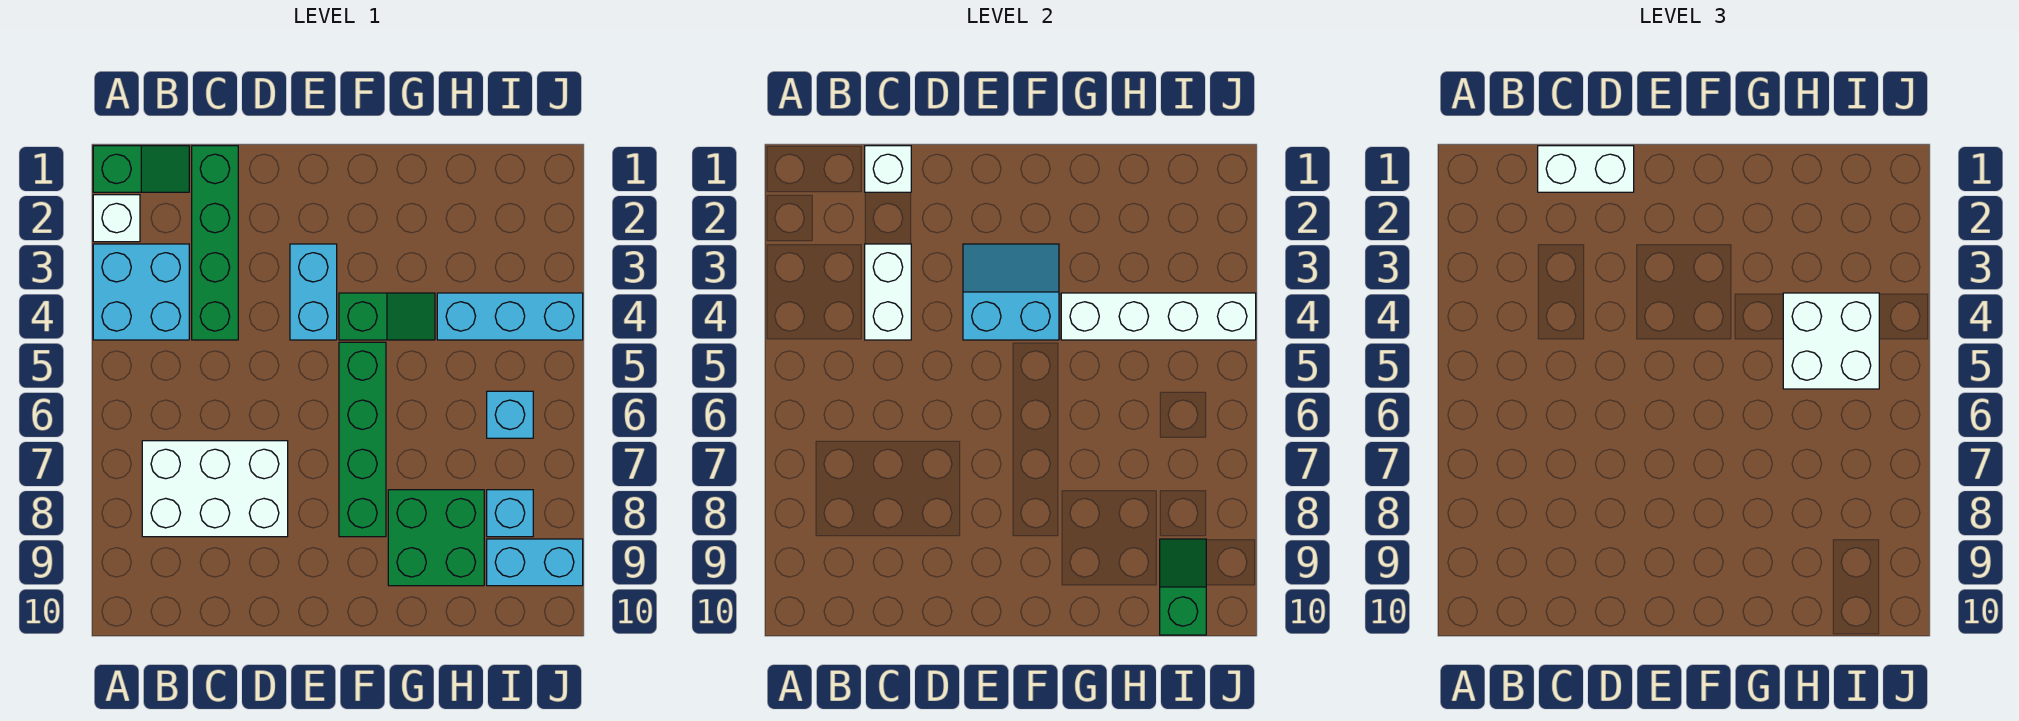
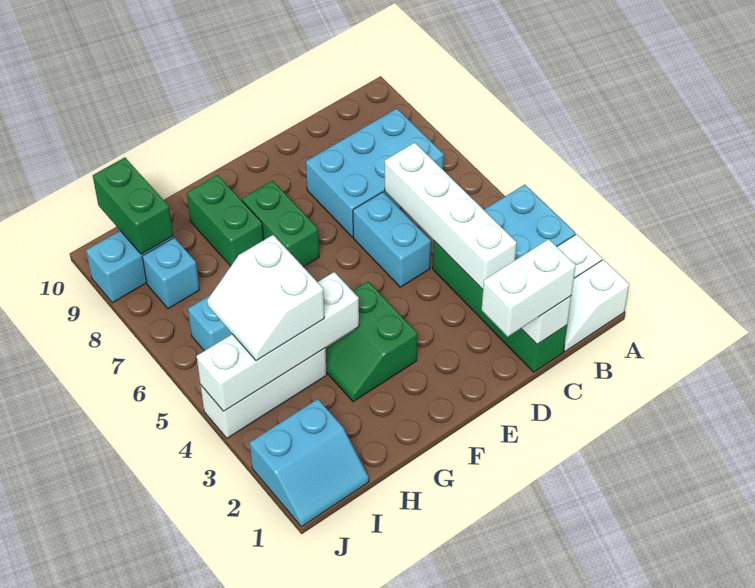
green 1x2 slope [93,146,189,192] -> white 1x2 slope [564,260,629,351]
white 2x3 brick [142,441,288,537] -> cyan 2x3 brick [306,109,444,237]
white 1x2 brick [865,244,911,340] -> white 1x4 brick [385,143,517,290]
cyan 1x2 brick [290,244,337,340] -> cyan 1x2 brick moved to [353,192,431,287]
cyan 2x2 slope [963,244,1059,340] -> cyan 2x2 slope moved to [250,399,369,527]
green 1x2 slope [339,293,435,340] -> green 2x2 slope [326,281,418,402]
green 1x4 brick [339,342,386,537] -> green 1x2 brick [242,181,319,267]
green 2x2 brick [388,490,484,586] -> green 1x2 brick [187,175,264,266]
cyan 1x3 brick [437,293,583,340] -> white 1x3 brick [201,348,327,438]
white 2x2 brick [1783,293,1879,389] -> white 2x2 slope [207,235,324,361]
green 1x2 slope [1160,539,1206,635] -> green 1x2 brick [93,158,173,254]

